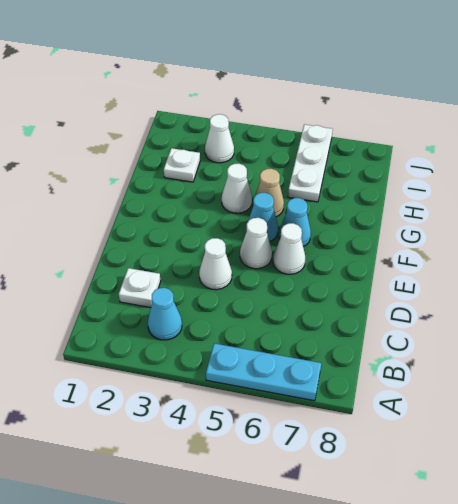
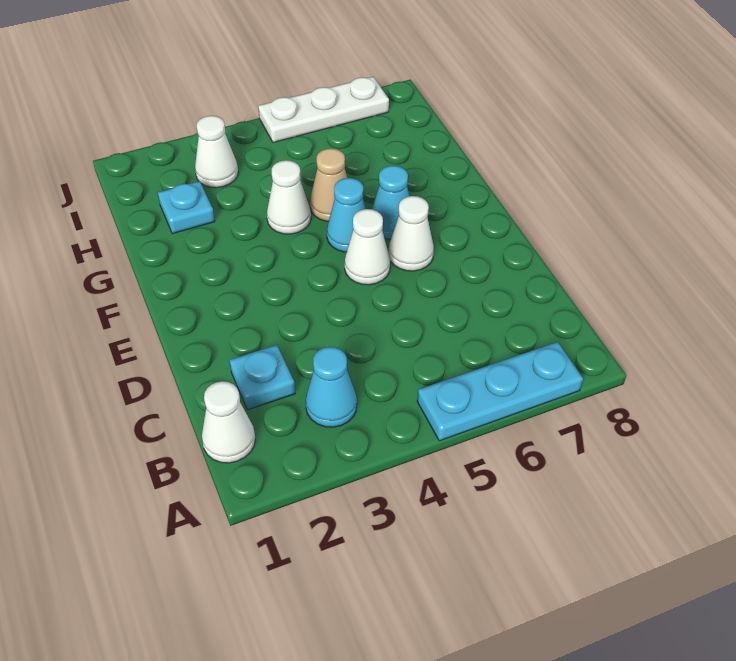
white 1x1 plate [119,268,161,308] -> cyan 1x1 plate [230,345,295,410]
white 1x1 cone [199,238,232,290] -> white 1x1 cone moved to [202,381,255,463]
white 1x1 plate [164,148,200,182] -> cyan 1x1 plate [158,181,215,234]
white 1x3 plate [288,124,333,202] -> white 1x3 plate turned to [258,77,389,143]

